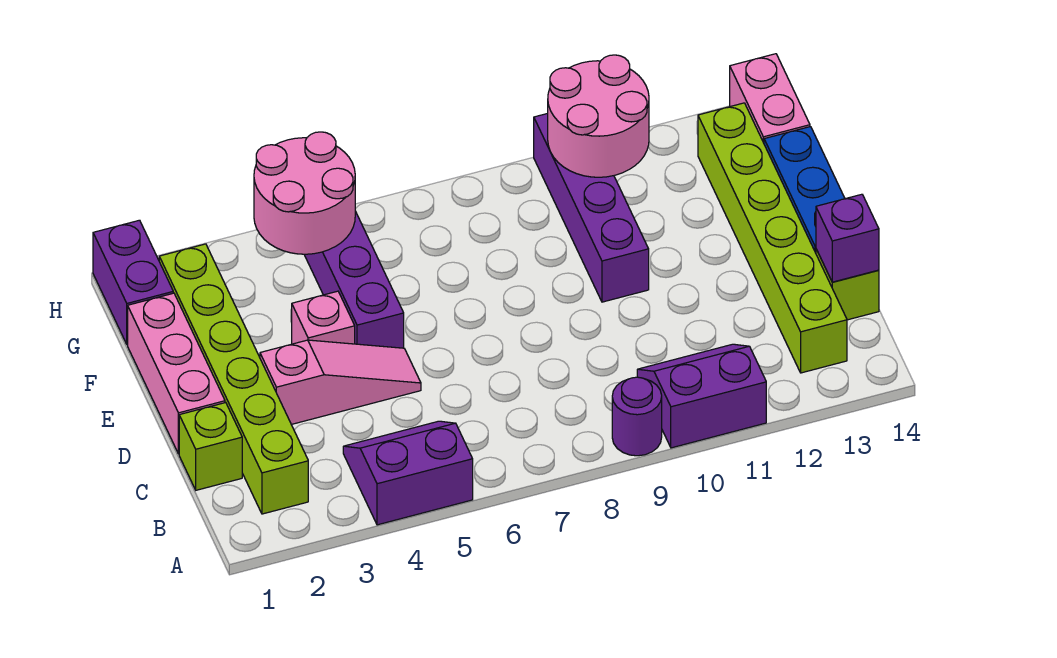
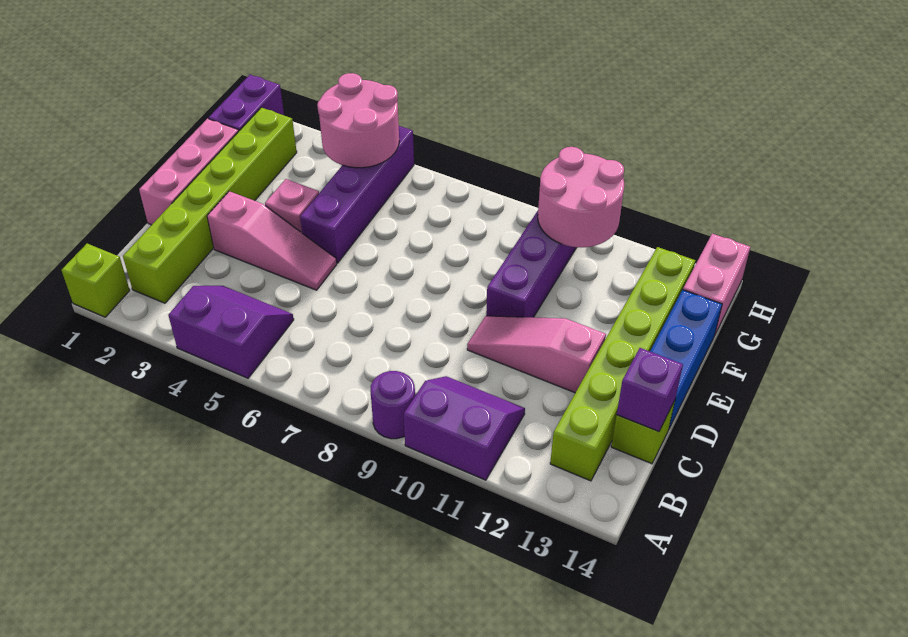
lime 1x1 brick [179,403,242,490] -> lime 1x1 brick moved to [61,244,130,317]
none -> pink 1x3 slope [467,316,606,393]

